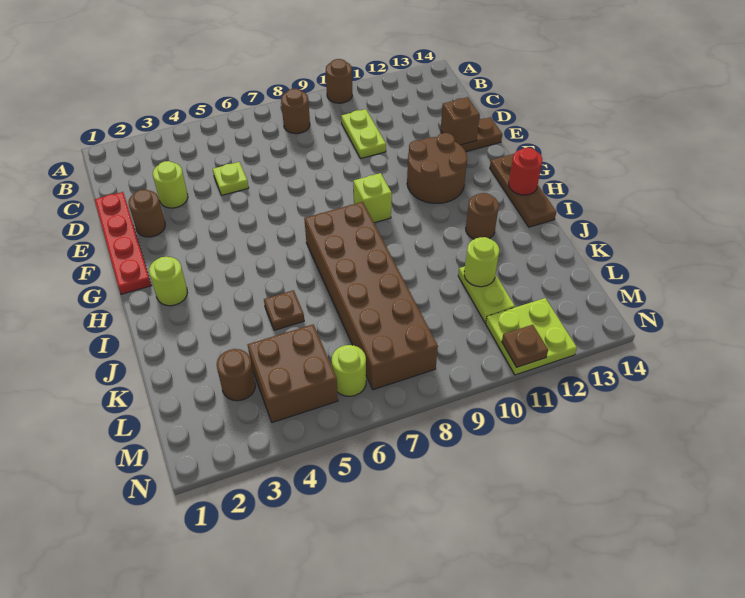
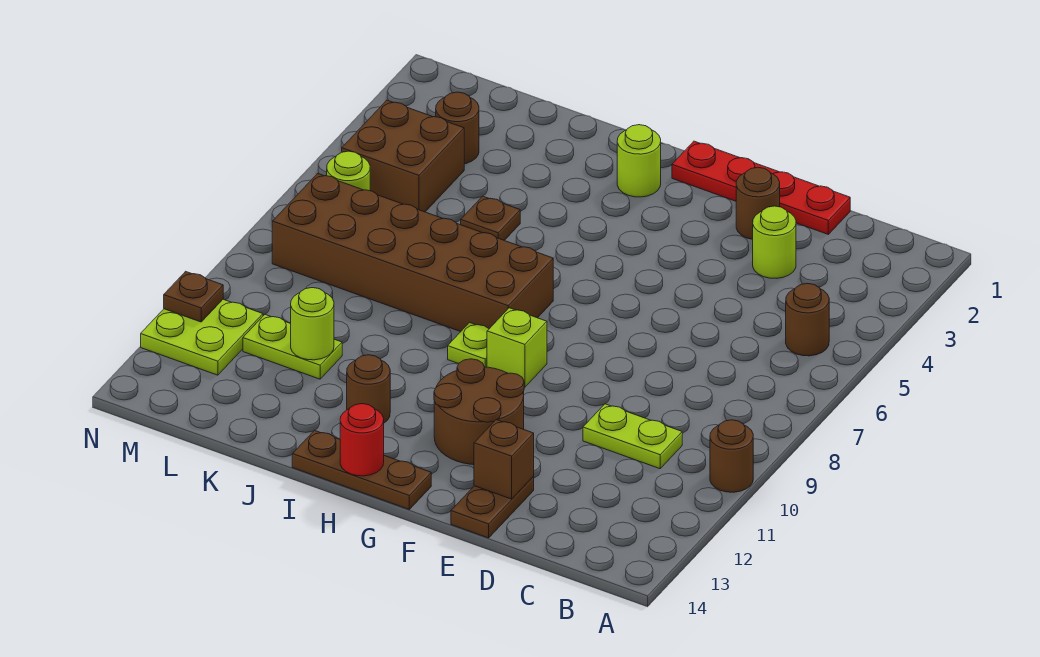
brown 1x1 round brick [281,88,310,134] -> brown 1x1 round brick moved to [786,283,829,356]
lime 1x1 plate [213,162,249,195] -> lime 1x1 plate moved to [448,322,489,367]

